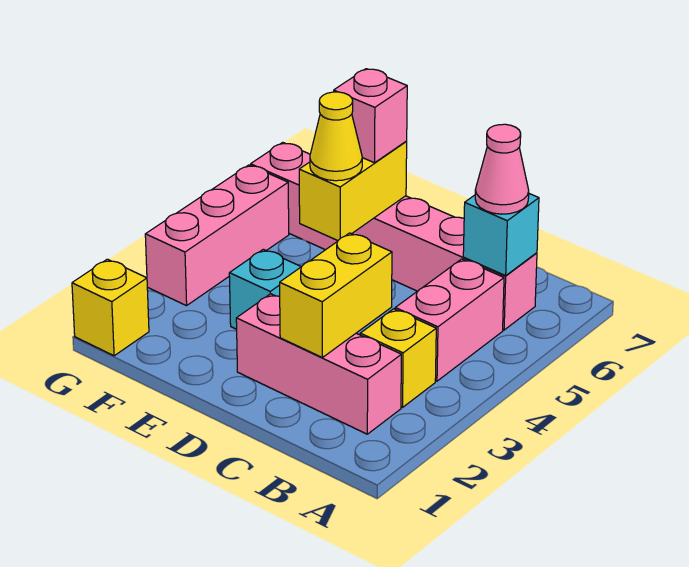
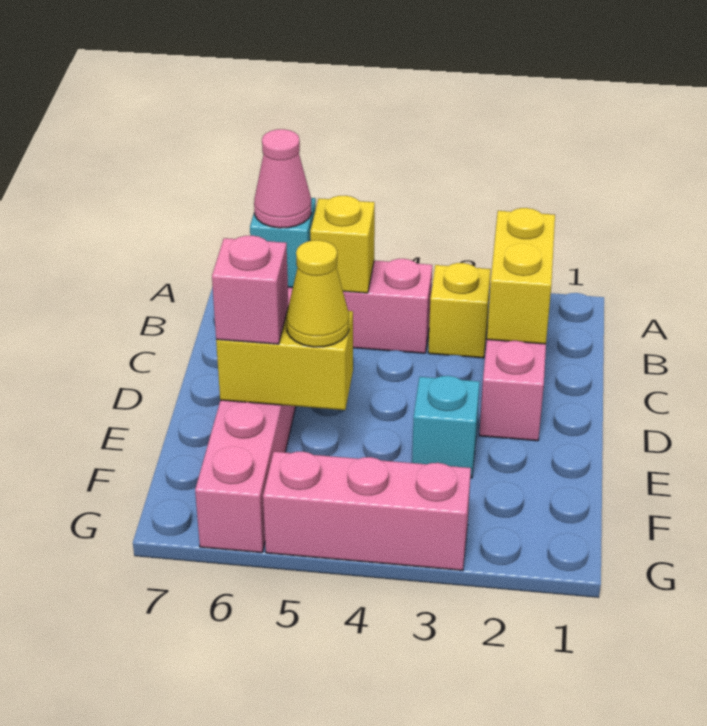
yellow 1x2 brick [280,233,392,358] -> yellow 1x2 brick turned to [487,208,555,344]
yellow 1x1 brick [72,259,149,356] -> yellow 1x1 brick moved to [310,196,375,293]

